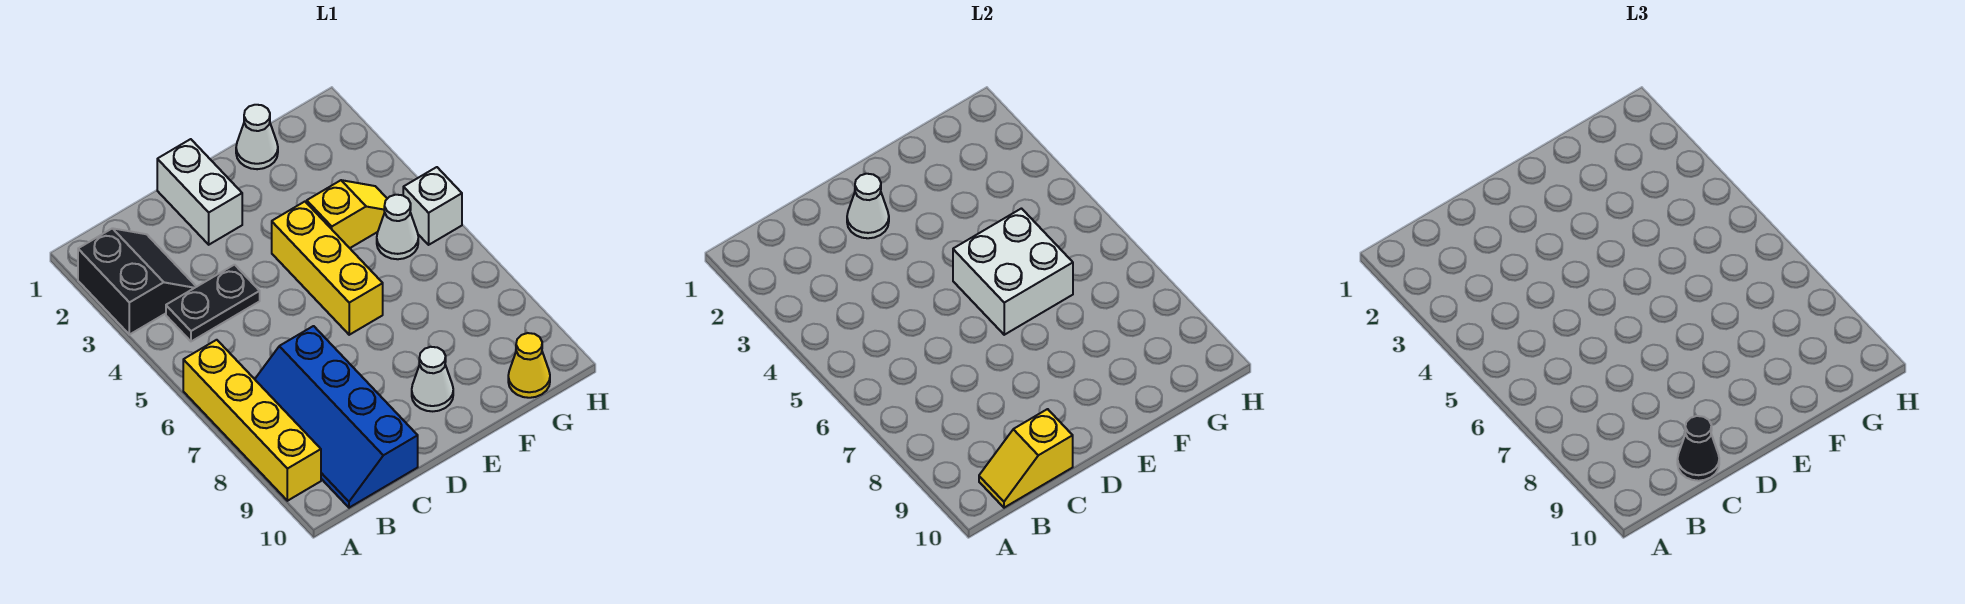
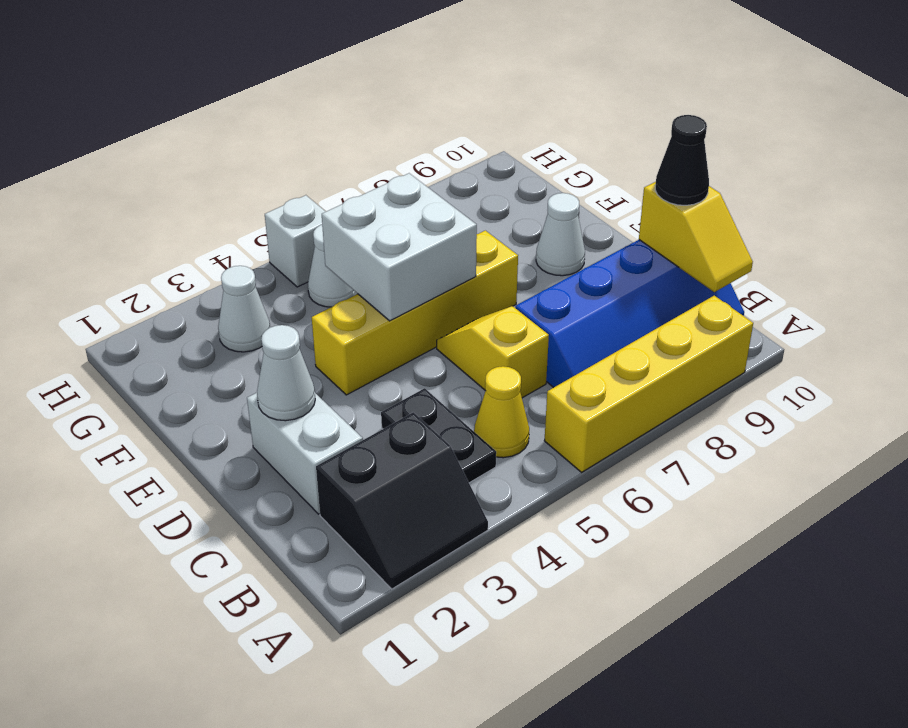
black 2x2 slope [78,228,196,335] -> black 2x2 slope turned to [316,412,488,589]
white 1x2 brick [157,139,242,245] -> white 1x2 brick turned to [247,393,363,514]
yellow 1x3 brick [272,202,383,335] -> yellow 1x4 brick [312,230,518,395]
white 1x1 cone [236,105,278,169] -> white 1x1 cone moved to [218,266,270,352]
yellow 1x2 slope [307,180,387,248] -> yellow 1x2 slope moved to [437,306,549,398]
yellow 1x1 cone [508,333,550,398] -> yellow 1x1 cone moved to [474,366,529,458]

